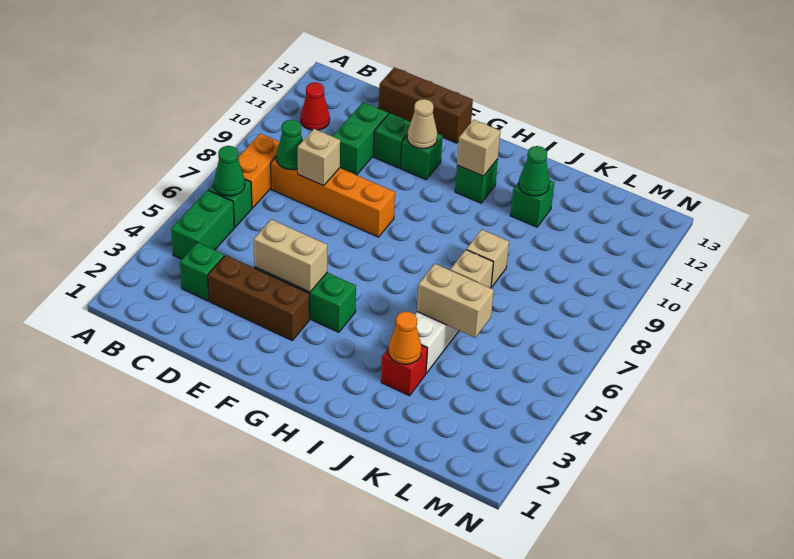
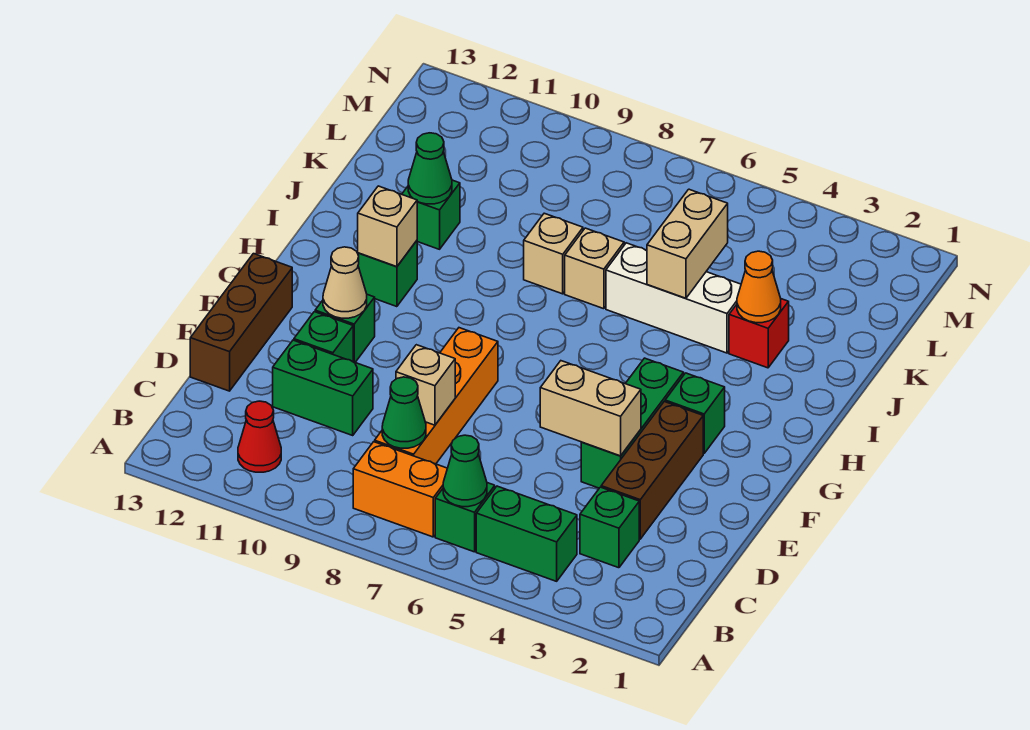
tan 1x2 brick [254,219,327,292] -> tan 1x2 brick turned to [540,361,641,456]
none -> green 1x1 brick [665,373,725,453]

